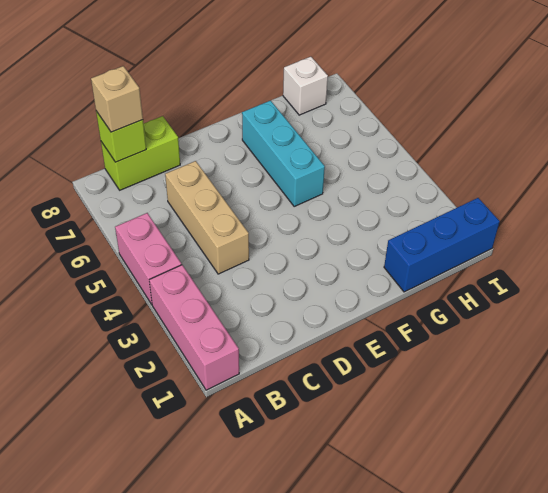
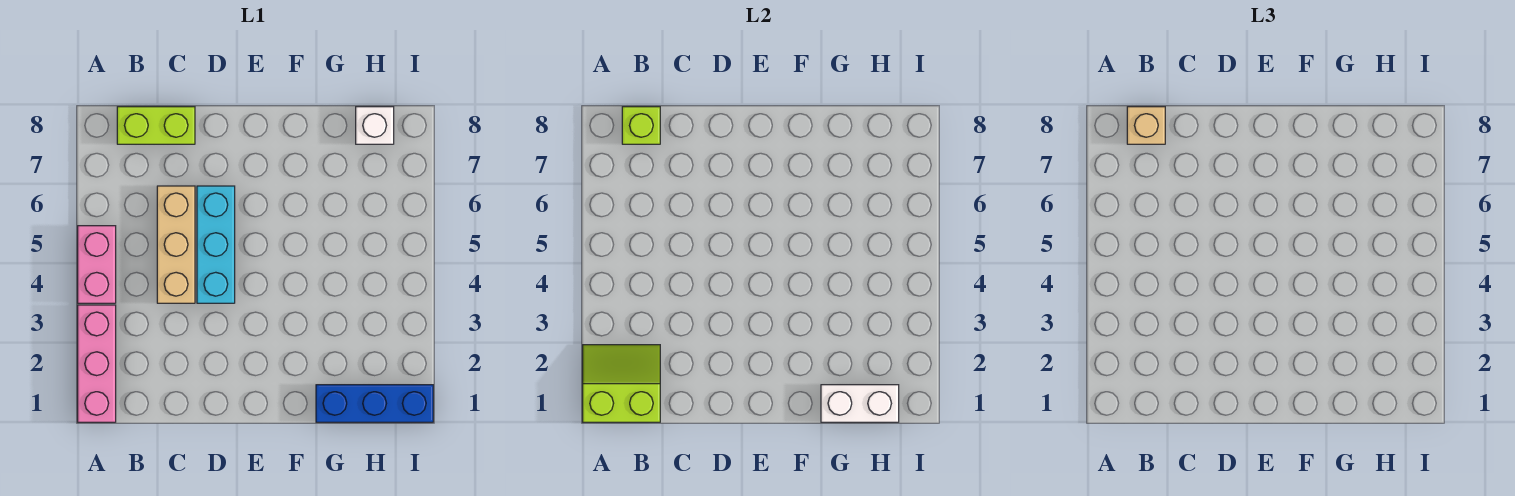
none -> lime 2x2 slope [583,345,660,422]
cyan 1x3 brick [242,100,325,206] -> cyan 1x3 brick moved to [197,186,235,303]
none -> white 1x2 brick [821,385,899,422]

